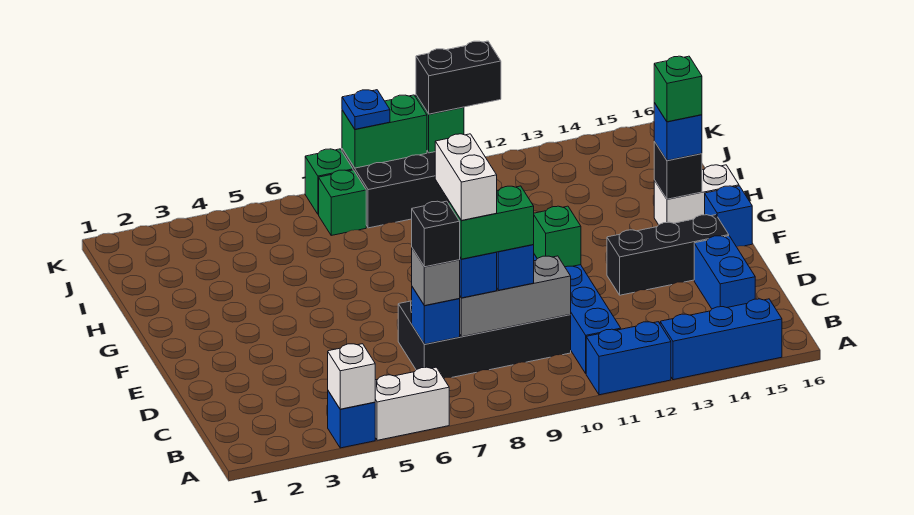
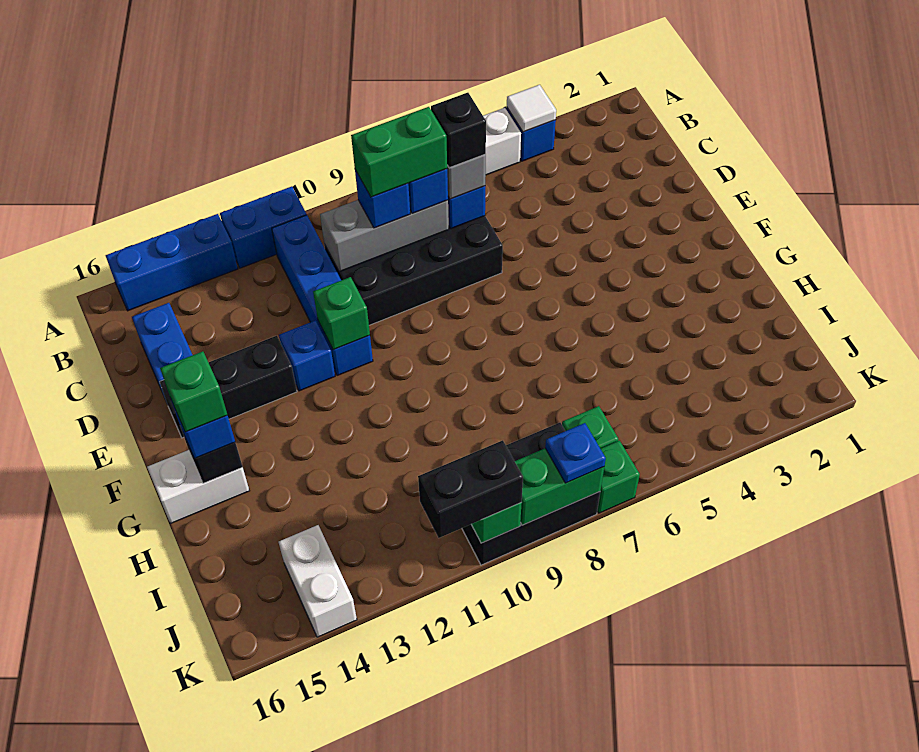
white 1x1 brick [328,344,375,409] -> white 1x1 tile [507,85,556,132]
white 1x2 brick [435,134,497,220] -> white 1x2 brick moved to [279,525,357,637]
blue 1x1 brick [705,186,752,247] -> blue 1x1 brick moved to [279,320,335,391]

